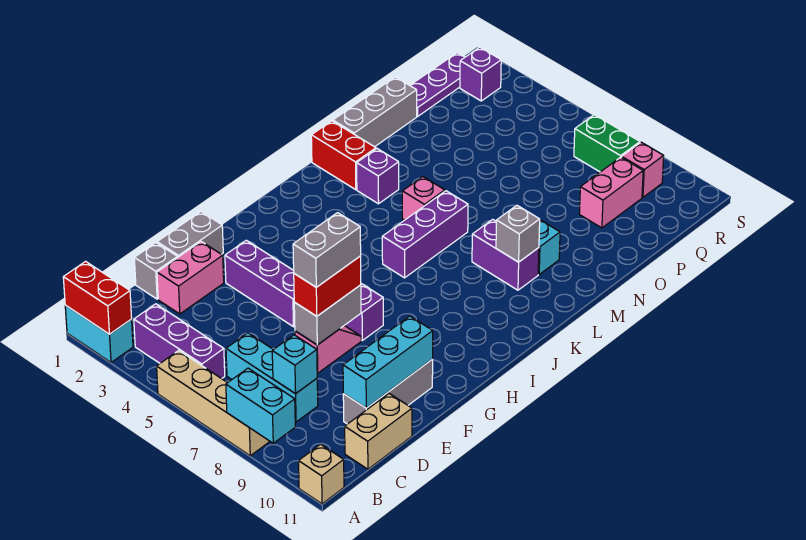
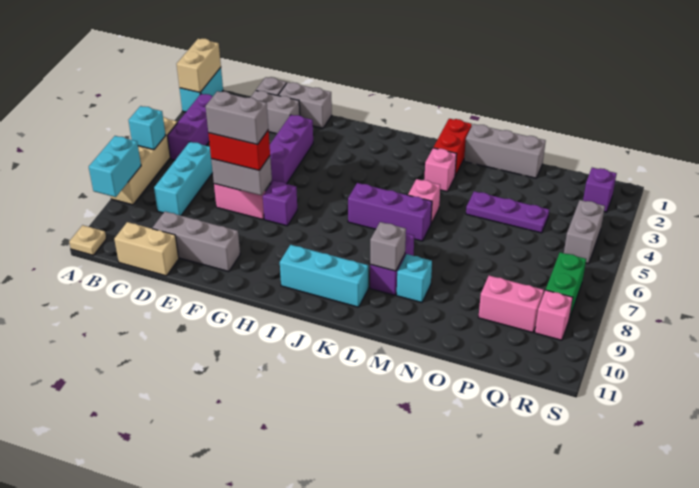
red 1x2 brick [63,261,132,334] -> tan 1x2 brick [177,39,221,93]
tan 1x1 brick [299,444,344,504] -> tan 1x1 plate [69,225,106,255]
cyan 1x1 brick [272,335,317,394] -> cyan 1x1 brick moved to [129,106,166,150]
pink 1x2 brick [157,242,224,314] -> grey 1x2 brick [250,91,300,134]
cyan 1x3 brick [343,316,433,408] -> cyan 1x3 brick moved to [280,245,368,307]
purple 1x1 brick [357,149,399,204] -> pink 1x1 brick [424,148,457,192]
purple 1x3 plate [410,53,465,117] -> purple 1x3 plate moved to [466,191,549,233]
none -> grey 1x2 brick [564,200,605,264]

